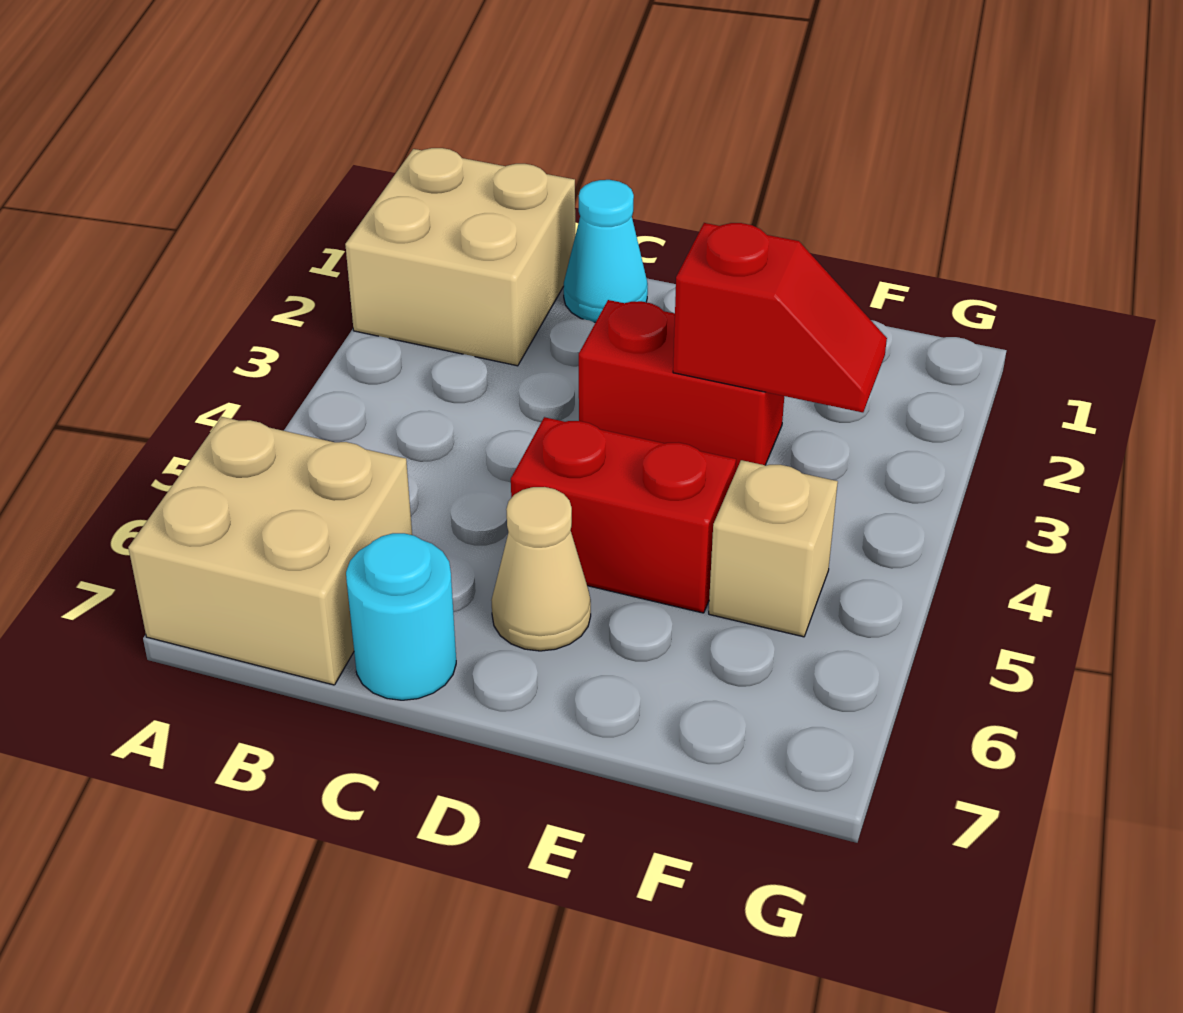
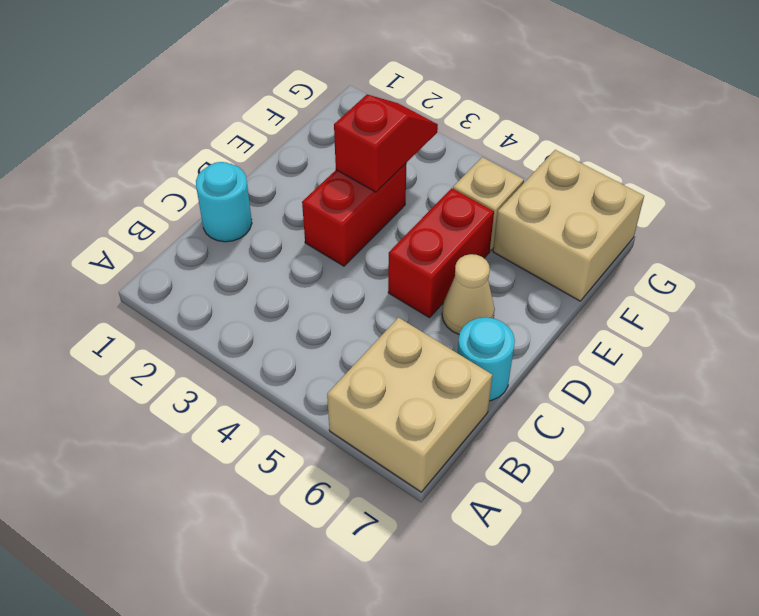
tan 2x2 brick [345,148,575,366] -> tan 2x2 brick moved to [493,150,644,301]
cyan 1x1 cone [564,180,648,322] -> cyan 1x1 round brick [196,162,252,242]

